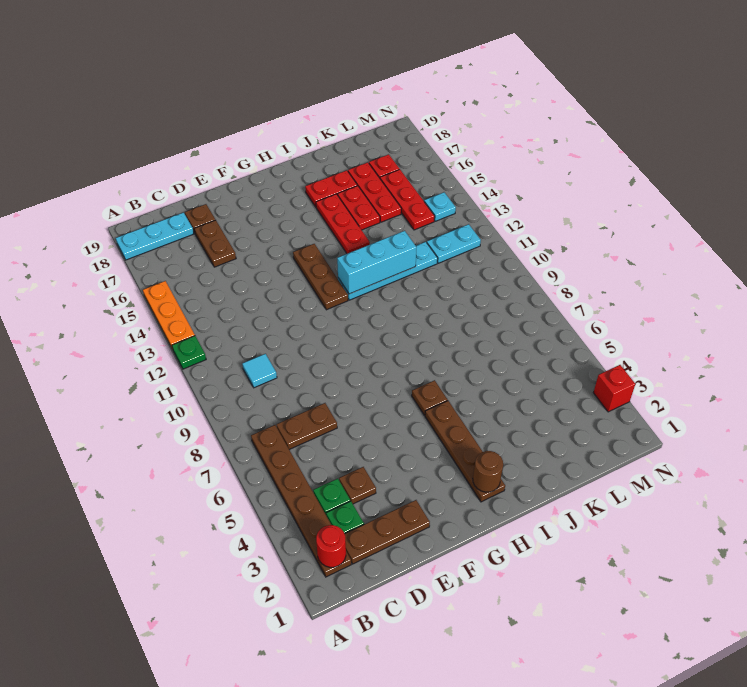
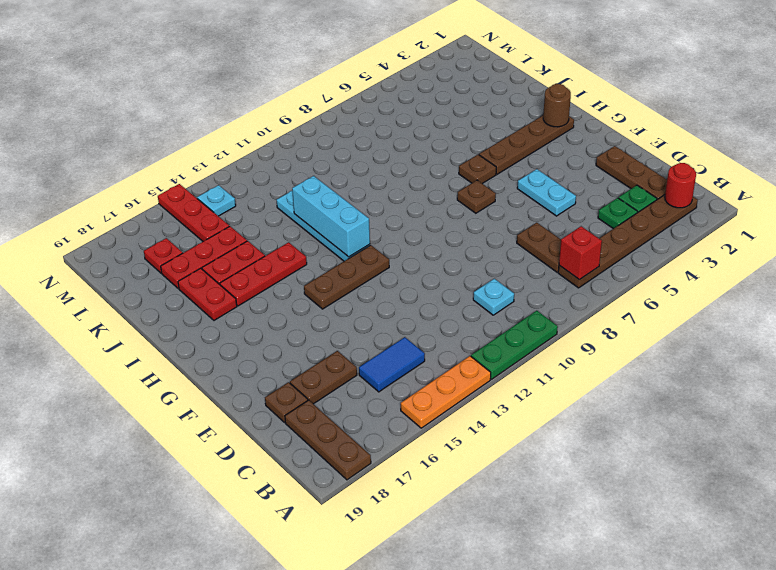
green 1x1 plate [172,336,206,369] -> green 1x3 plate [471,311,558,379]
cyan 1x3 plate [116,213,194,260] -> brown 1x3 plate [285,400,371,480]
cyan 1x1 tile [242,354,277,388] -> cyan 1x1 plate [473,279,514,315]
none -> blue 1x2 tile [359,337,425,392]
brown 1x1 plate [339,467,376,504] -> brown 1x1 plate moved to [457,180,496,213]
cyan 1x2 plate [427,224,481,263] -> cyan 1x2 plate moved to [517,169,576,216]
red 1x3 plate [380,169,435,230] -> red 1x3 plate turned to [158,184,229,241]
red 1x1 brick [593,365,635,412] -> red 1x1 brick moved to [559,226,602,280]

